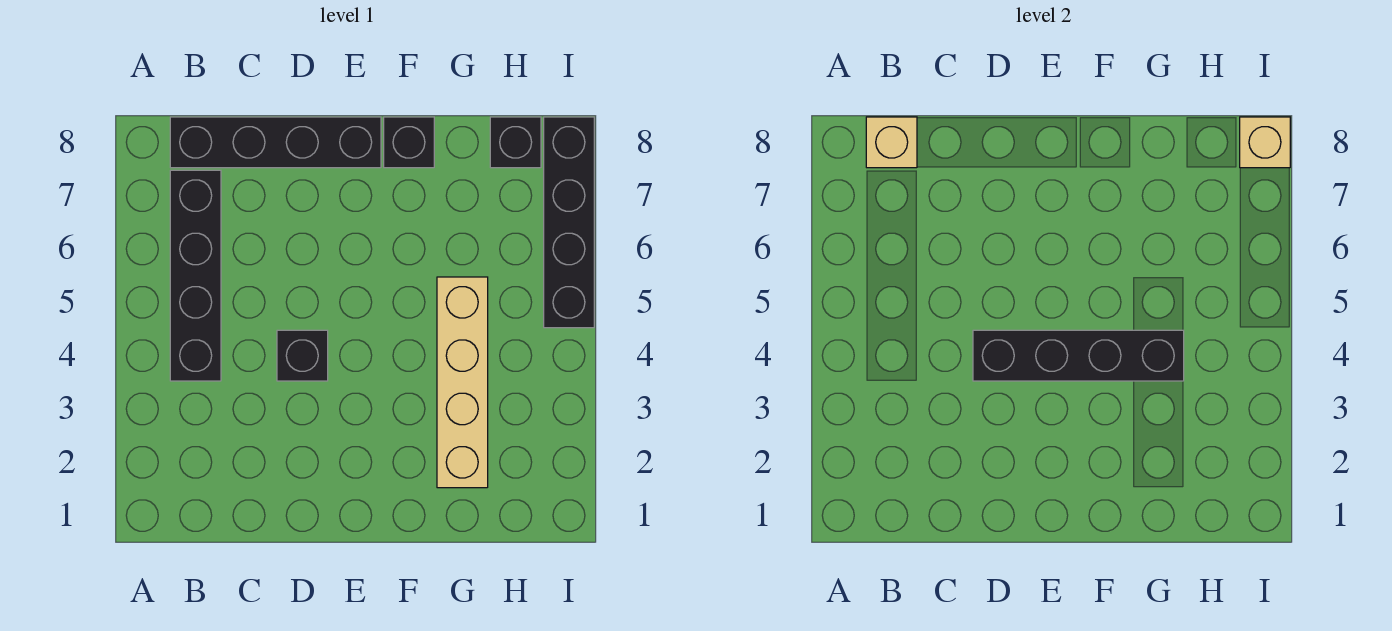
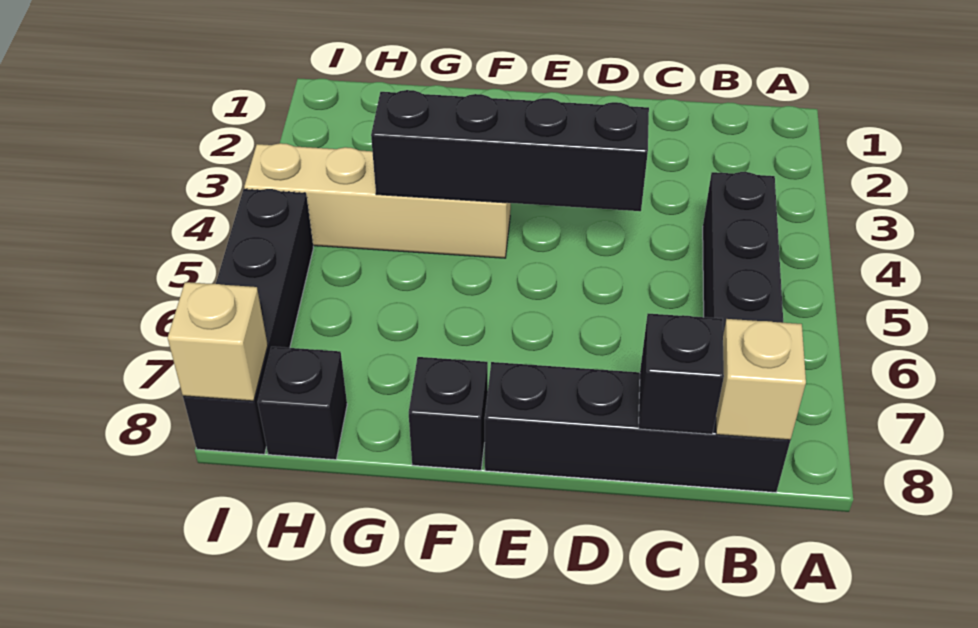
black 1x1 brick [277,330,328,381] -> black 1x1 brick moved to [639,314,724,434]
tan 1x4 brick [437,277,488,488] -> tan 1x4 brick turned to [244,143,511,258]

